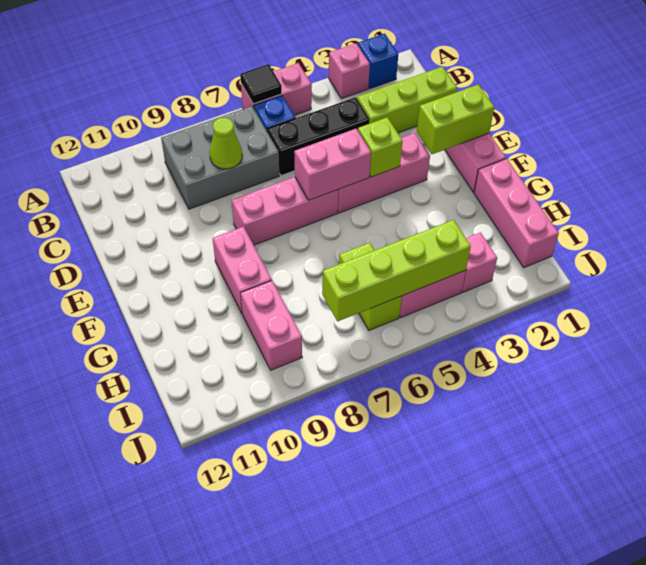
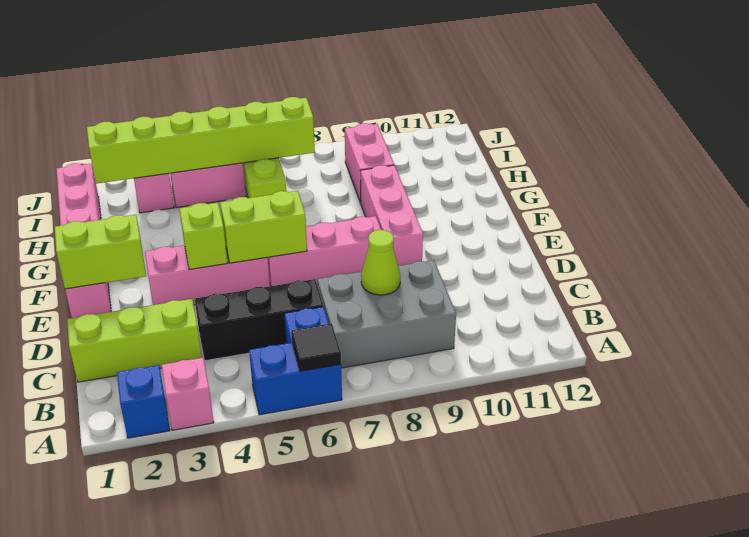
pink 1x2 brick [241,63,312,115] -> blue 1x2 brick [249,343,342,415]
pink 1x2 brick [294,129,371,200] -> lime 1x2 brick [220,191,307,263]
pink 1x2 brick [213,227,272,313] -> pink 1x3 brick [361,165,423,266]
lime 1x4 brick [322,220,471,321] -> lime 1x6 brick [87,97,315,184]

